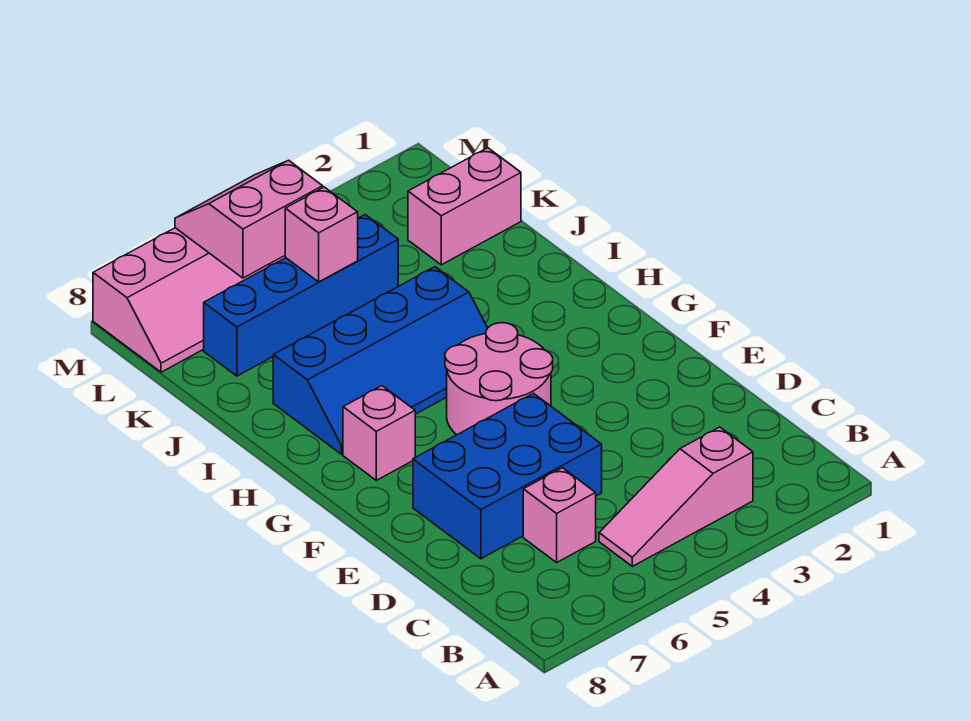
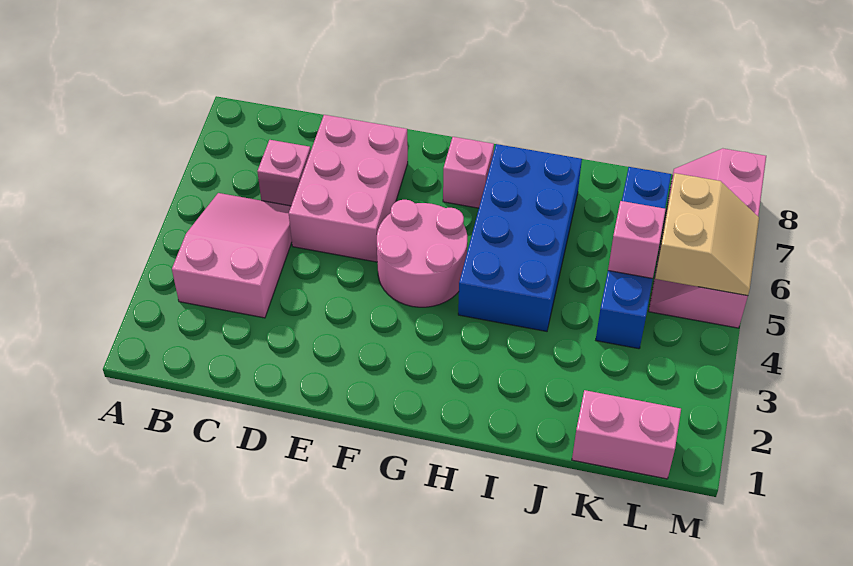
pink 1x3 slope [599,427,753,566] -> pink 2x3 slope [172,193,292,318]
blue 2x3 brick [413,393,602,559] -> pink 2x3 brick [289,115,408,262]
blue 2x4 slope [273,267,487,454] -> blue 2x4 brick [458,144,582,331]
pink 1x2 brick [408,148,521,265] -> pink 1x2 brick turned to [572,390,681,479]
pink 2x2 slope [175,160,323,278] -> tan 2x2 slope [655,173,759,296]

